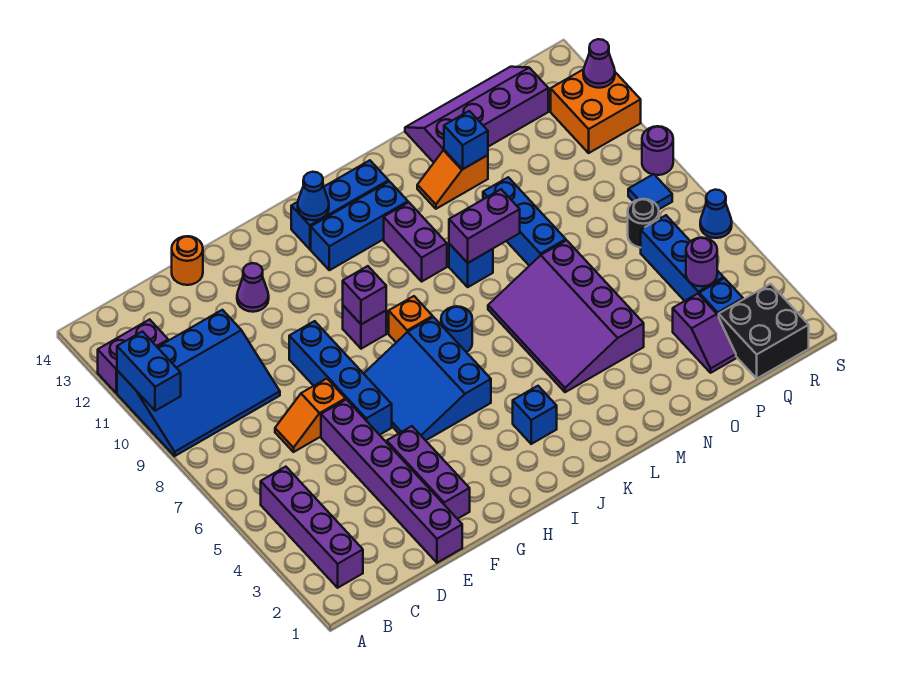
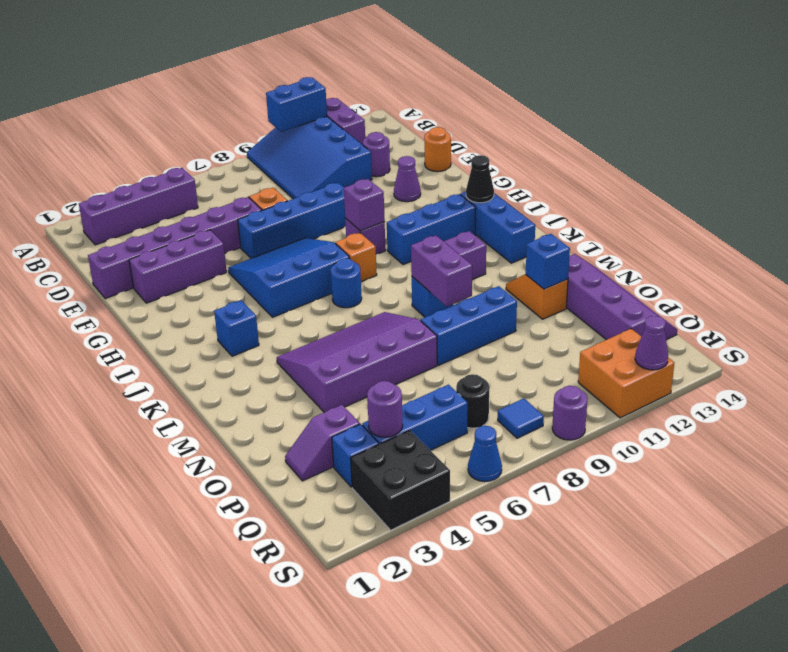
none -> purple 1x1 round brick [363,132,390,177]
blue 1x3 brick [311,181,408,270] -> blue 1x3 brick turned to [387,194,476,265]
blue 1x1 cone [298,172,329,220] -> black 1x1 cone [466,155,494,203]
black 2x2 brick [719,284,809,378] -> black 2x2 brick moved to [351,430,450,530]

